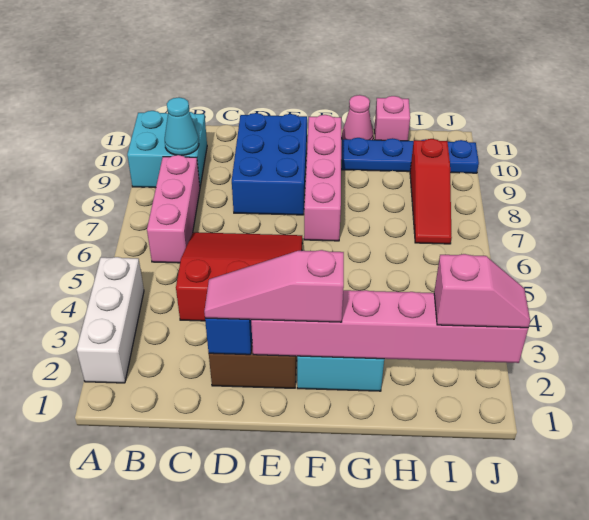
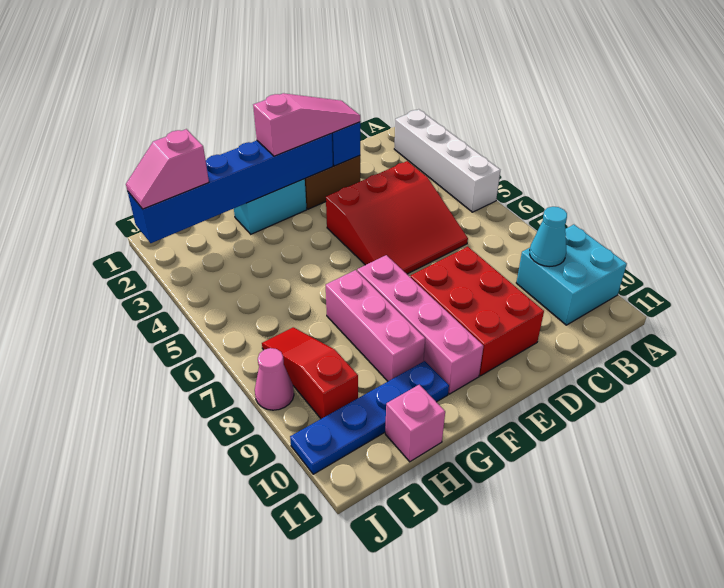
white 1x3 brick [77,257,144,383] -> white 1x4 brick [394,109,500,212]
pink 1x3 brick [147,155,200,263] -> pink 1x3 brick moved to [326,270,425,381]
blue 2x3 brick [232,113,307,215] -> red 2x3 brick [410,247,544,376]
pink 1x6 brick [251,290,528,363] -> blue 1x6 brick [128,133,333,243]
pink 1x1 cone [342,95,373,140] -> pink 1x1 cone moved to [255,348,294,410]

